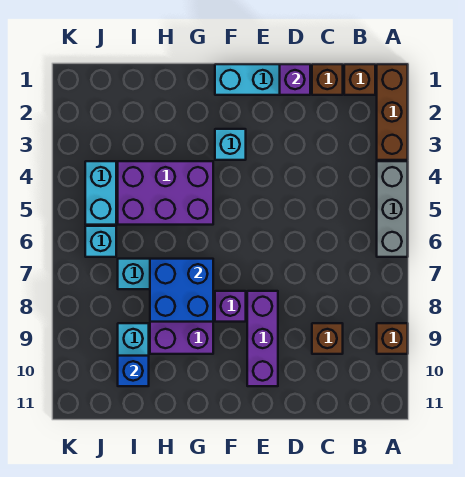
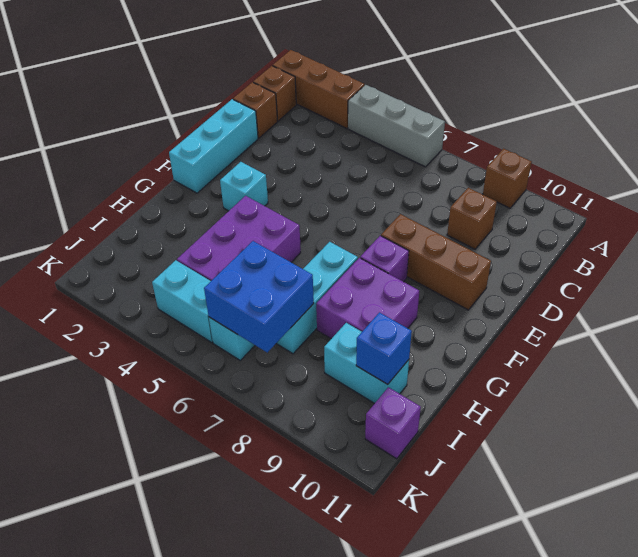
purple 1x1 brick [280,64,310,95] -> purple 1x1 brick moved to [365,387,421,459]
purple 1x3 brick [247,291,278,386] -> brown 1x3 brick [381,214,491,310]
blue 2x2 brick [150,259,213,322] -> blue 2x2 brick moved to [204,241,314,352]

